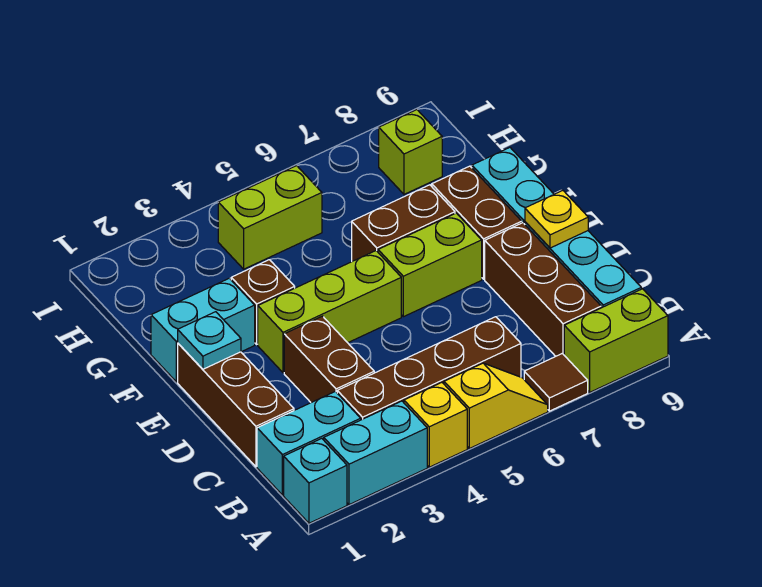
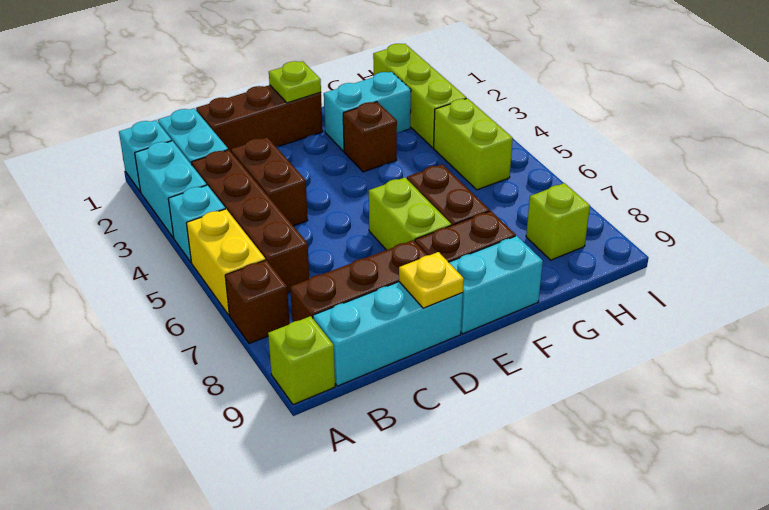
yellow 1x1 brick [404,383,467,467] -> cyan 1x1 brick [168,185,225,262]
yellow 1x2 slope [444,363,548,448] -> yellow 1x2 brick [186,209,266,315]
brown 1x1 tile [524,353,588,411] -> brown 1x1 brick [225,260,290,344]
lime 1x2 brick [564,289,668,392] -> lime 1x1 brick [268,316,335,405]
brown 1x2 brick [284,316,374,402] -> brown 1x2 brick turned to [231,137,308,226]
cyan 1x1 plate [178,312,241,369] -> lime 1x1 plate [269,61,321,103]
lime 1x3 brick [258,251,401,373] -> lime 1x3 brick moved to [373,44,466,148]
cyan 1x2 brick [151,278,255,382] -> cyan 1x2 brick turned to [324,72,411,151]

